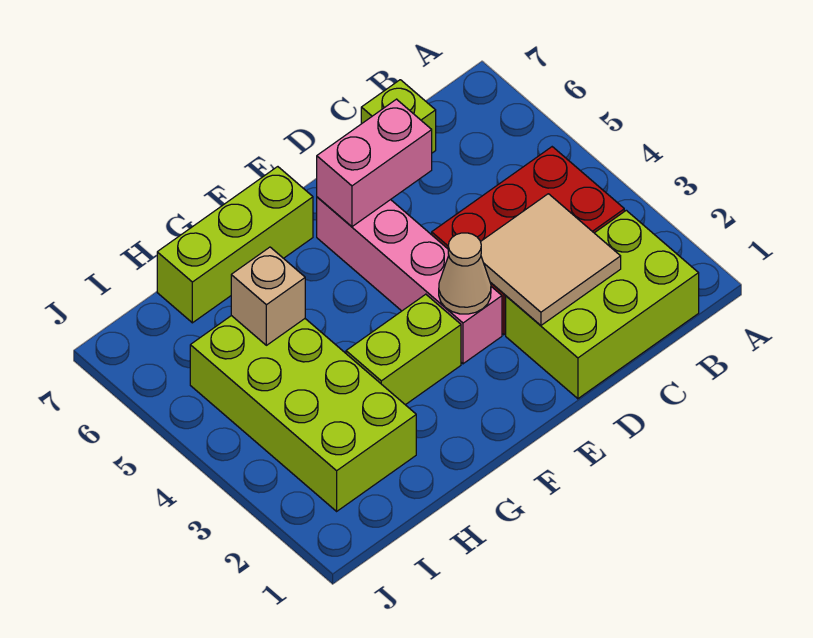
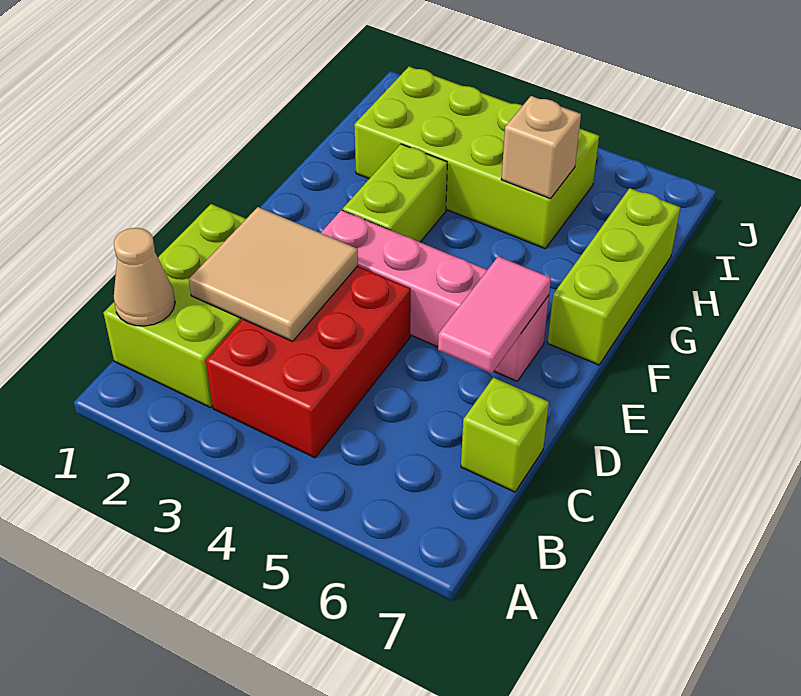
pink 1x2 brick [317,99,432,227] -> pink 1x2 tile [438,256,551,373]
tan 1x1 cone [439,233,491,314] -> tan 1x1 cone moved to [114,228,175,326]

